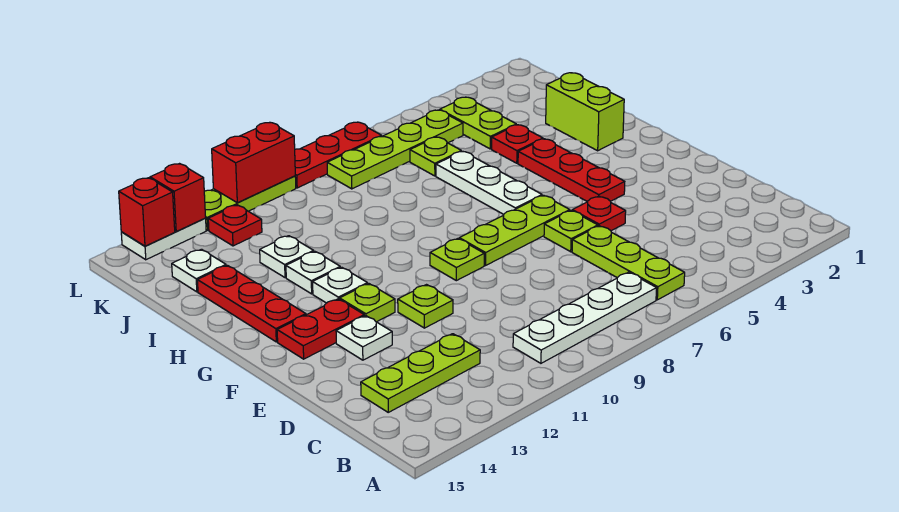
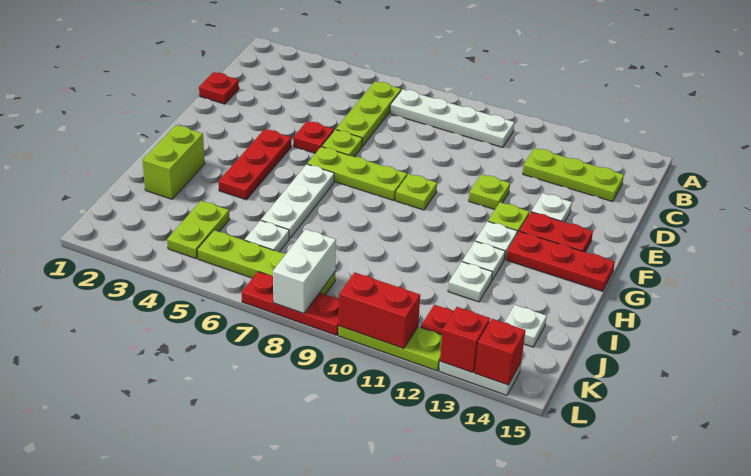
red 1x3 plate [197,265,306,342] -> red 1x3 plate turned to [506,231,615,291]
red 1x1 plate [492,125,543,163] -> red 1x1 plate moved to [199,72,239,104]
lime 1x1 plate [410,137,461,176] -> white 1x1 plate [245,220,289,252]
none -> white 1x2 brick [273,229,336,313]

